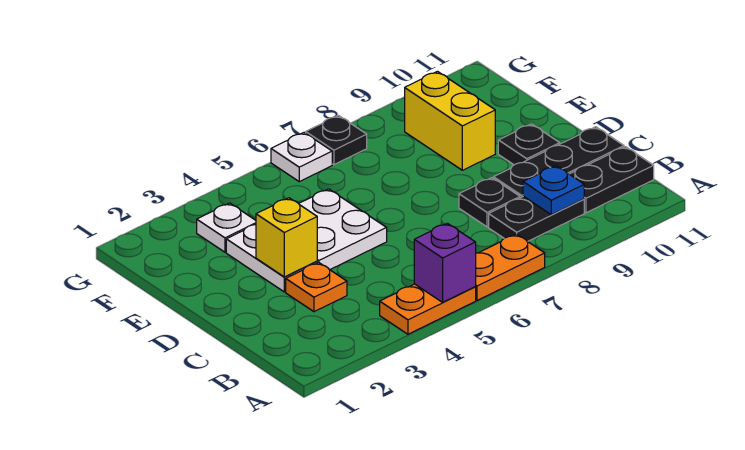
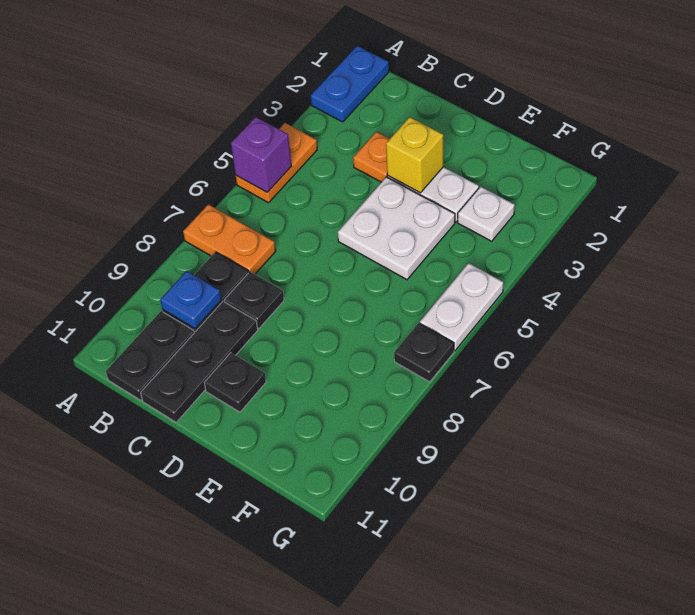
none -> blue 1x2 plate [311,46,389,122]
orange 1x2 plate [475,234,545,300] -> orange 1x2 plate turned to [183,204,276,274]
yellow 1x2 brick [405,71,495,170] -> none
white 1x1 plate [271,133,332,181] -> white 1x2 plate [420,263,503,351]

